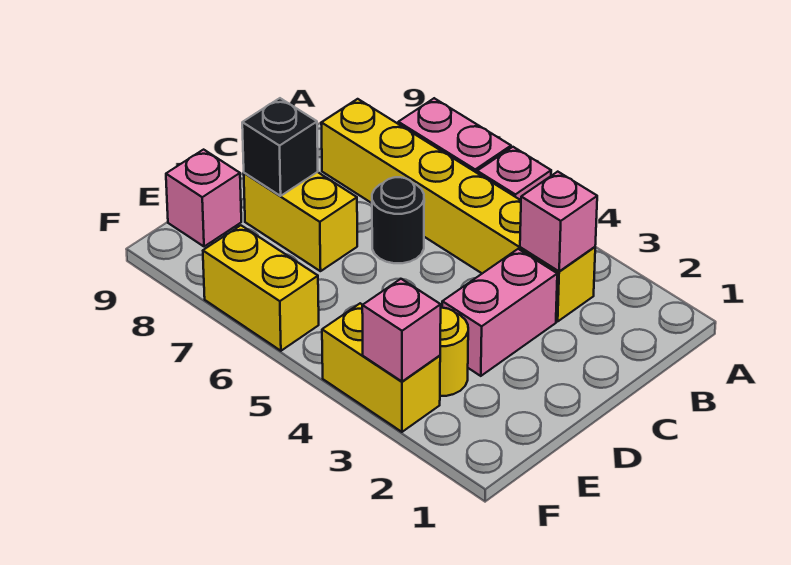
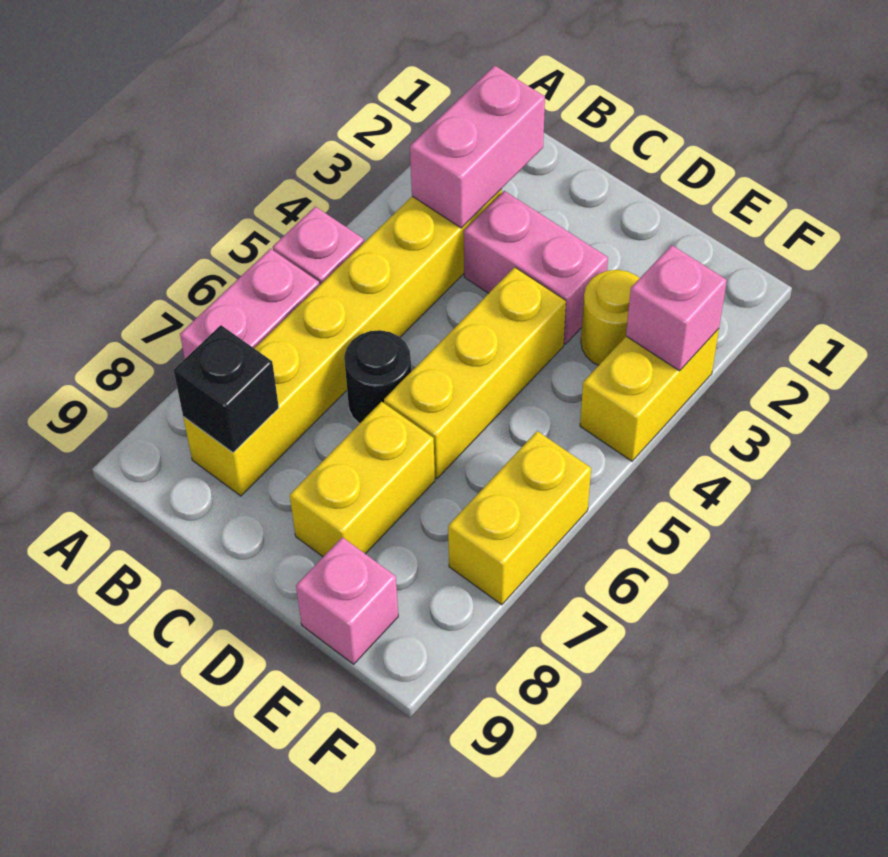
pink 1x1 brick [520,172,597,271] -> pink 1x2 brick [410,65,545,228]
none -> yellow 1x3 brick [384,267,566,478]
black 1x1 brick [242,98,318,196] -> black 1x1 brick moved to [174,325,279,453]

